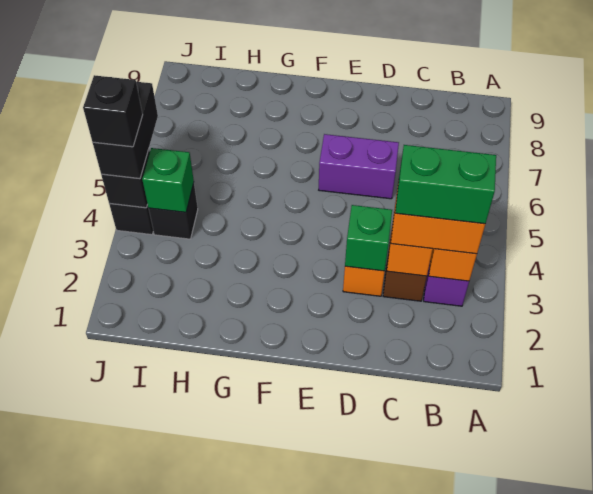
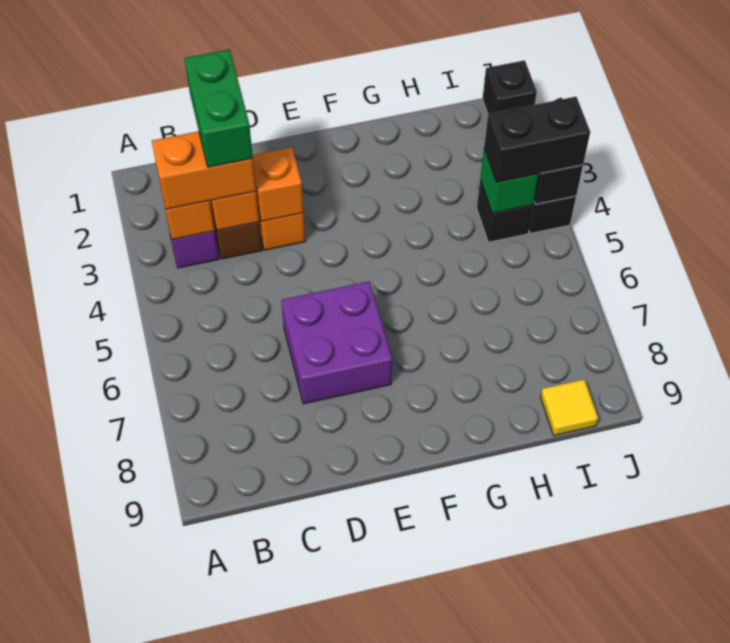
green 1x2 brick [395,145,496,224] -> green 1x2 brick turned to [185,49,253,167]
green 1x1 brick [345,205,392,271] -> orange 1x1 brick [253,147,304,221]
purple 1x2 brick [319,134,399,199] -> purple 2x2 brick [281,281,392,404]
none -> yellow 1x1 tile [540,379,598,435]
black 1x2 brick [93,82,158,179] -> black 1x2 brick turned to [484,97,590,182]
black 1x1 brick [83,75,143,147] -> black 1x1 brick moved to [482,60,537,114]

